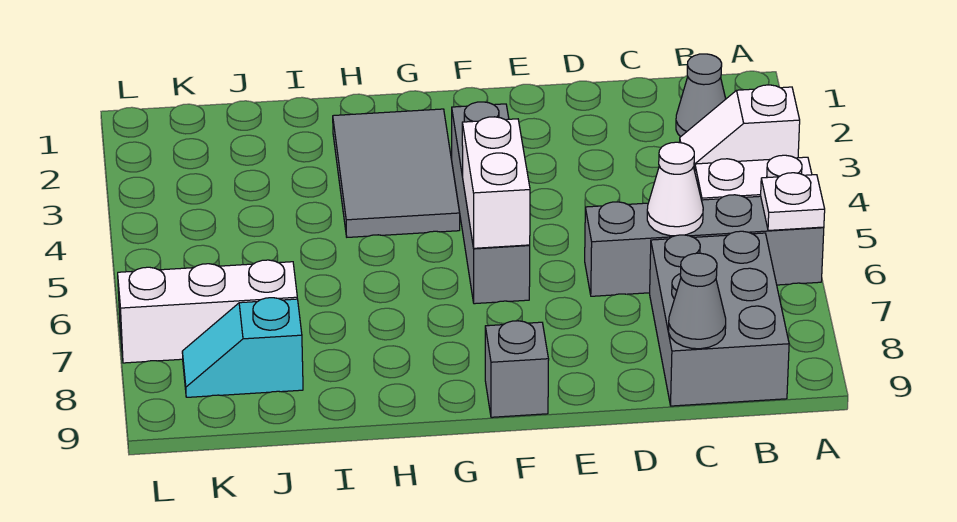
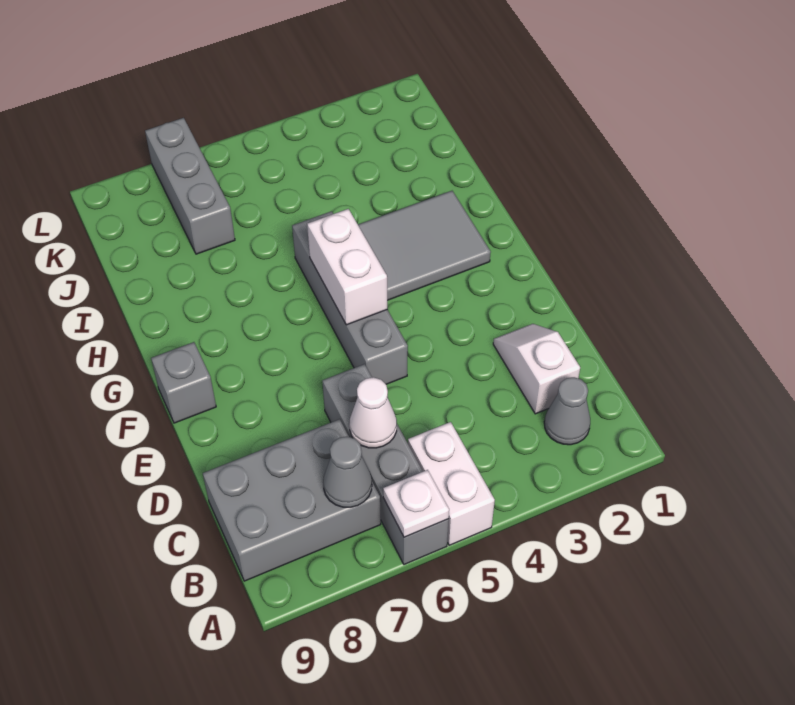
white 1x2 slope [680,85,800,171] -> white 1x2 slope moved to [493,324,580,414]
grey 1x1 cone [668,253,726,349] -> grey 1x1 cone moved to [323,437,372,507]
grey 1x4 brick [452,102,530,304] -> grey 1x4 brick turned to [292,211,408,384]
white 1x2 brick [462,117,530,248] -> white 1x2 brick turned to [307,209,387,325]
white 1x3 brick [118,260,297,363] -> grey 1x3 brick [145,118,235,254]
cyan 1x2 slope [182,298,303,397] -> none

